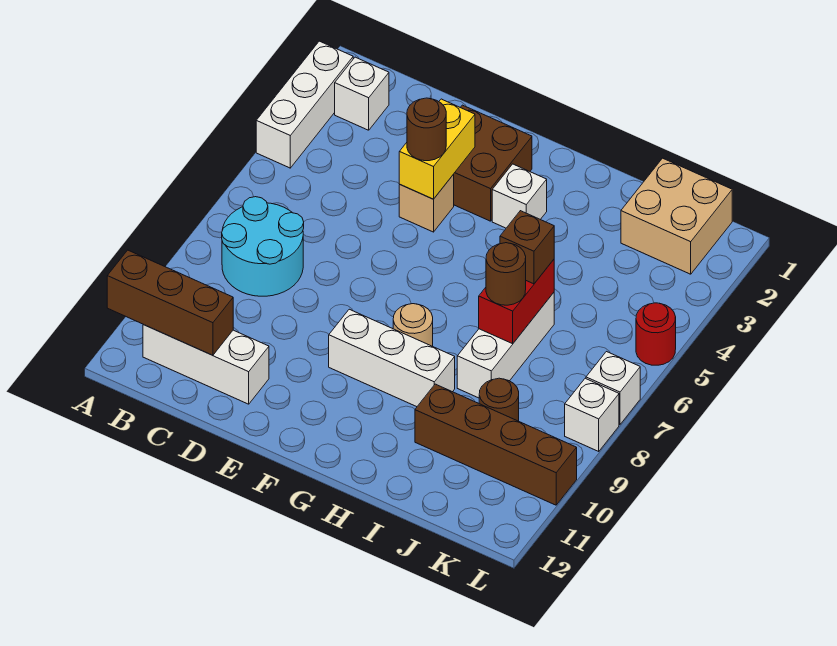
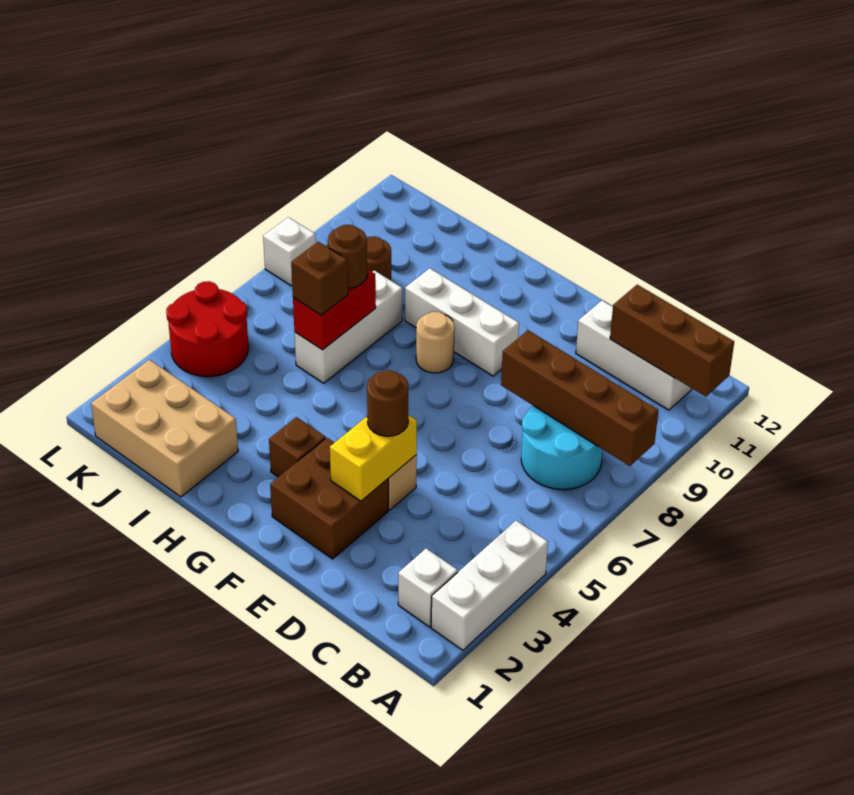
white 1x1 brick [492,164,547,228] -> brown 1x1 brick [269,417,326,477]
brown 1x4 brick [415,384,577,505] -> brown 1x4 brick moved to [501,330,658,466]
tan 2x2 brick [621,158,732,274] -> tan 2x3 brick [91,360,238,497]
red 1x1 round brick [636,303,676,365] -> red 2x2 round brick [166,281,249,377]
white 1x1 brick [586,352,640,425] -> none

